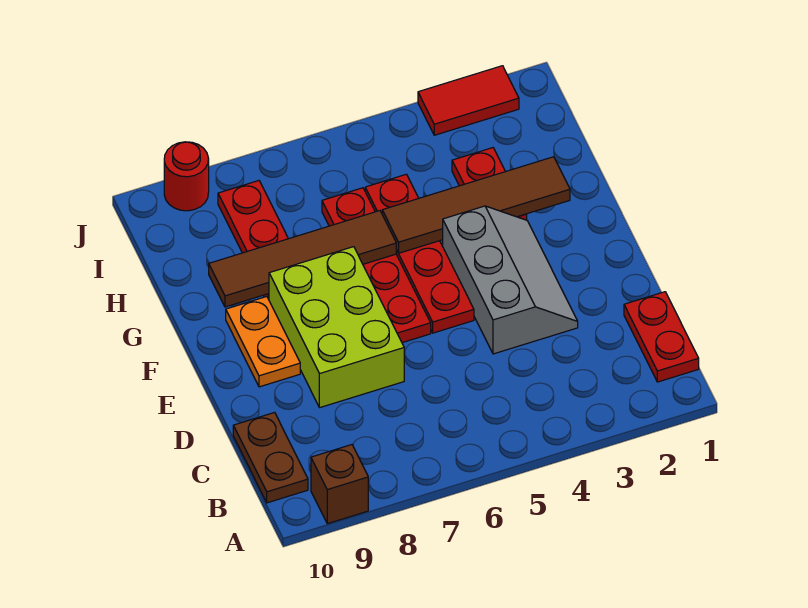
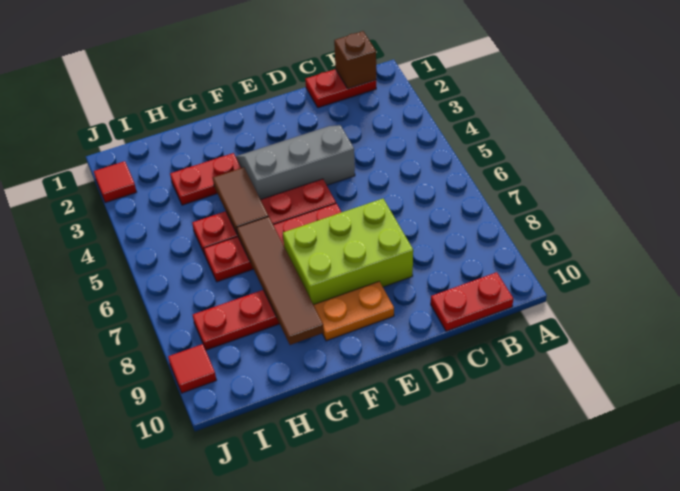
brown 1x1 brick [311,445,368,524] -> brown 1x1 brick moved to [334,31,376,89]
brown 1x2 plate [233,412,308,503] -> red 1x2 plate [431,272,513,331]
brown 1x4 tile [382,157,570,253] -> brown 1x2 tile [213,167,269,235]
red 1x2 tile [418,66,519,135] -> red 1x1 tile [94,161,137,203]
red 1x1 round brick [164,142,209,211] -> red 1x1 tile [168,344,216,393]

